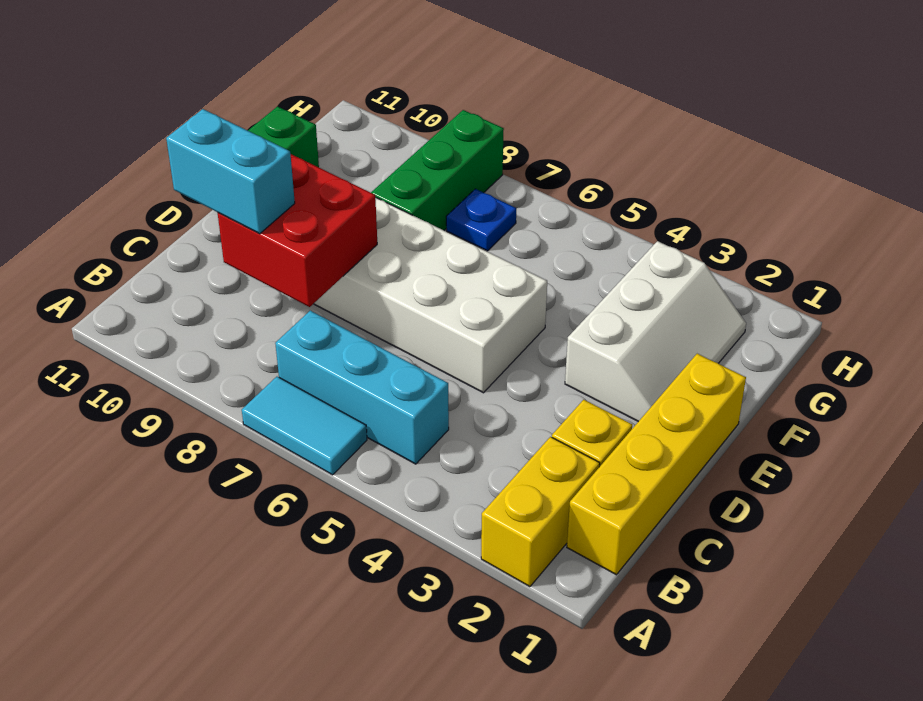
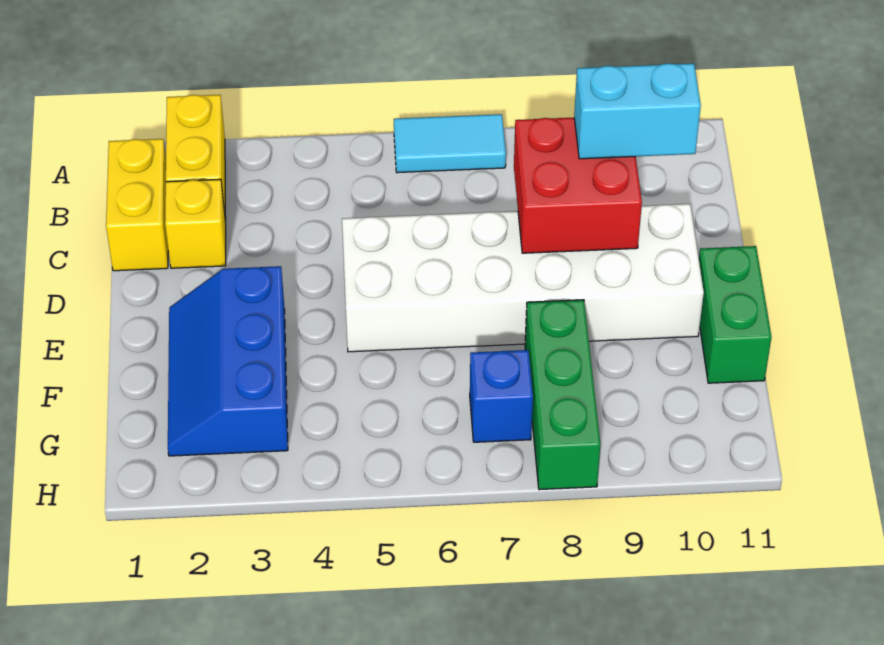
yellow 1x4 brick [567,354,746,575] -> yellow 1x2 brick [106,139,168,271]
cyan 1x3 brick [275,311,449,464] -> none
white 2x3 slope [565,241,746,422] -> blue 2x3 slope [168,266,288,456]
blue 1x1 plate [446,189,516,251] -> blue 1x1 brick [470,350,533,442]

